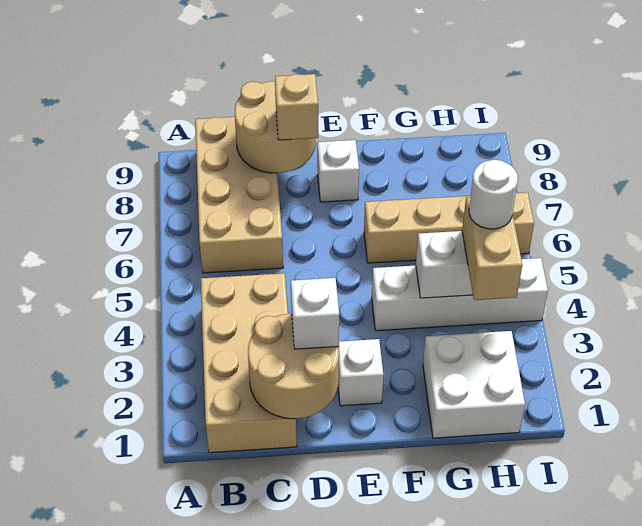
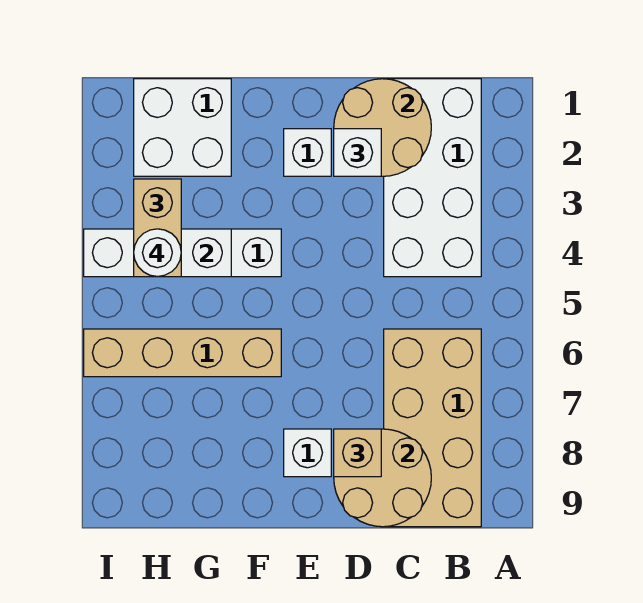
tan 2x4 brick [201,273,297,453] -> white 2x4 brick [384,79,481,277]

